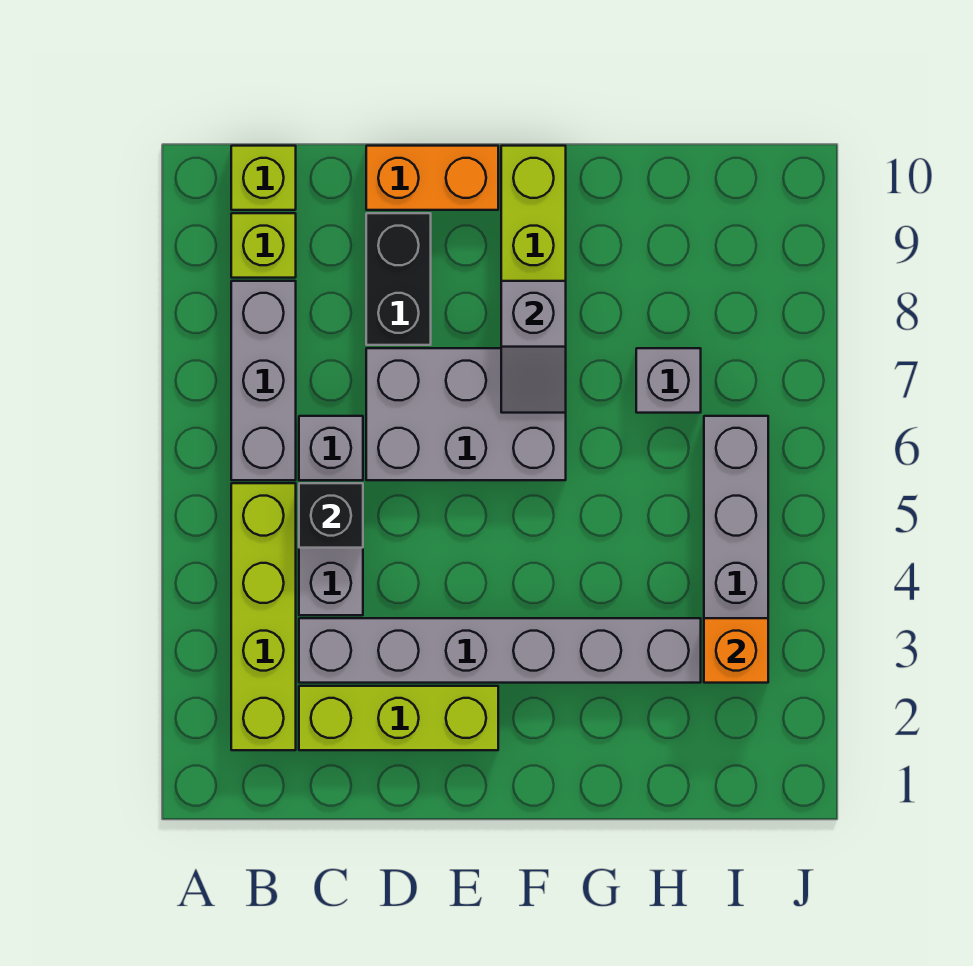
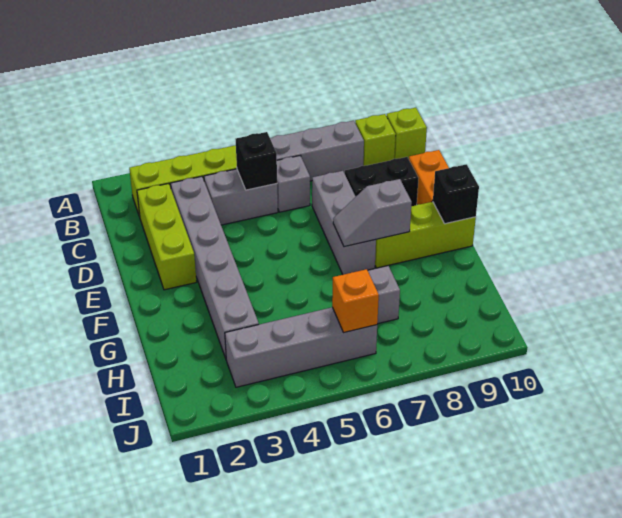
grey 2x3 brick [366,348,566,480] -> grey 1x3 brick [312,171,376,274]
none -> black 1x1 brick [433,164,479,224]
orange 1x1 brick [704,618,768,683] -> orange 1x1 brick moved to [332,269,379,333]

